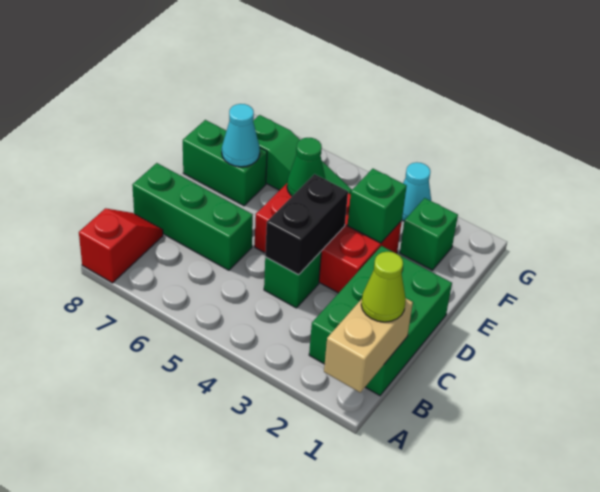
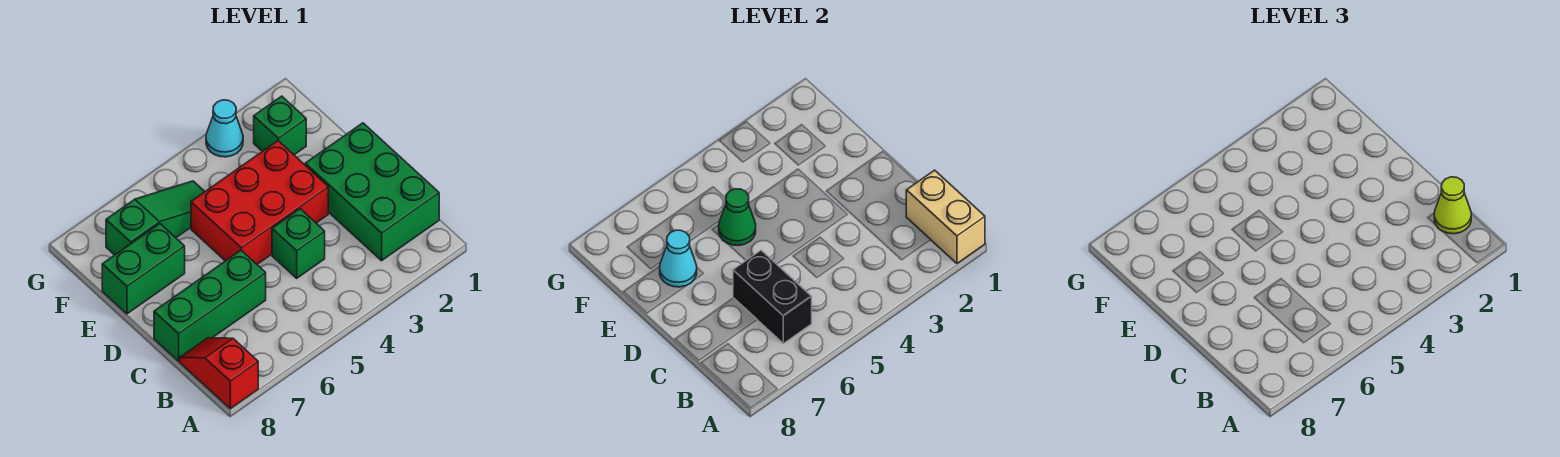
black 1x2 brick [265,174,348,275] -> black 1x2 brick moved to [733,250,812,344]
green 1x1 brick [347,169,407,243] -> none

